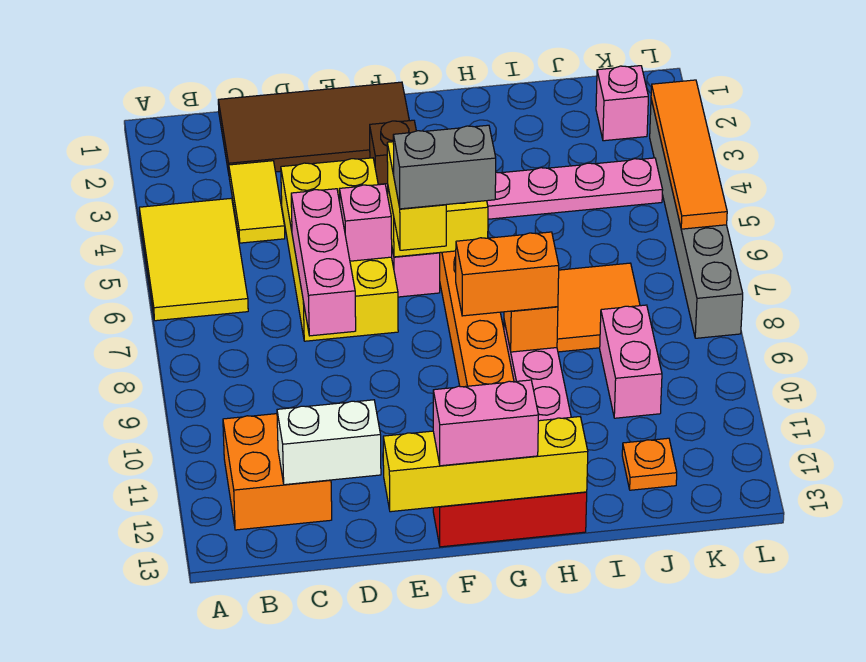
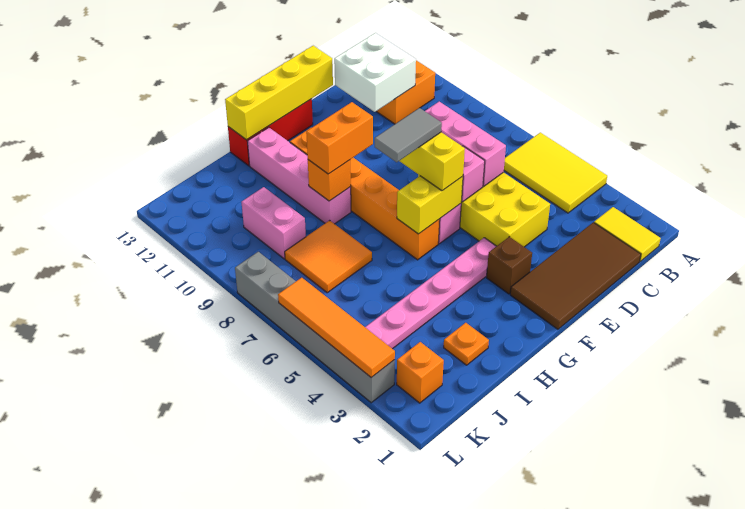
yellow 1x2 tile [229,161,285,243] -> yellow 1x2 tile moved to [594,207,661,261]
white 1x2 brick [277,400,381,485] -> white 2x2 brick [334,33,416,112]
grey 1x2 brick [393,125,496,209] -> grey 1x2 tile [375,108,442,162]
pink 1x2 brick [433,380,538,466] -> none
orange 1x1 plate [622,438,677,490] -> orange 1x1 plate moved to [444,323,489,365]
pink 1x1 brick [596,66,648,141] -> orange 1x1 brick [397,342,444,403]

